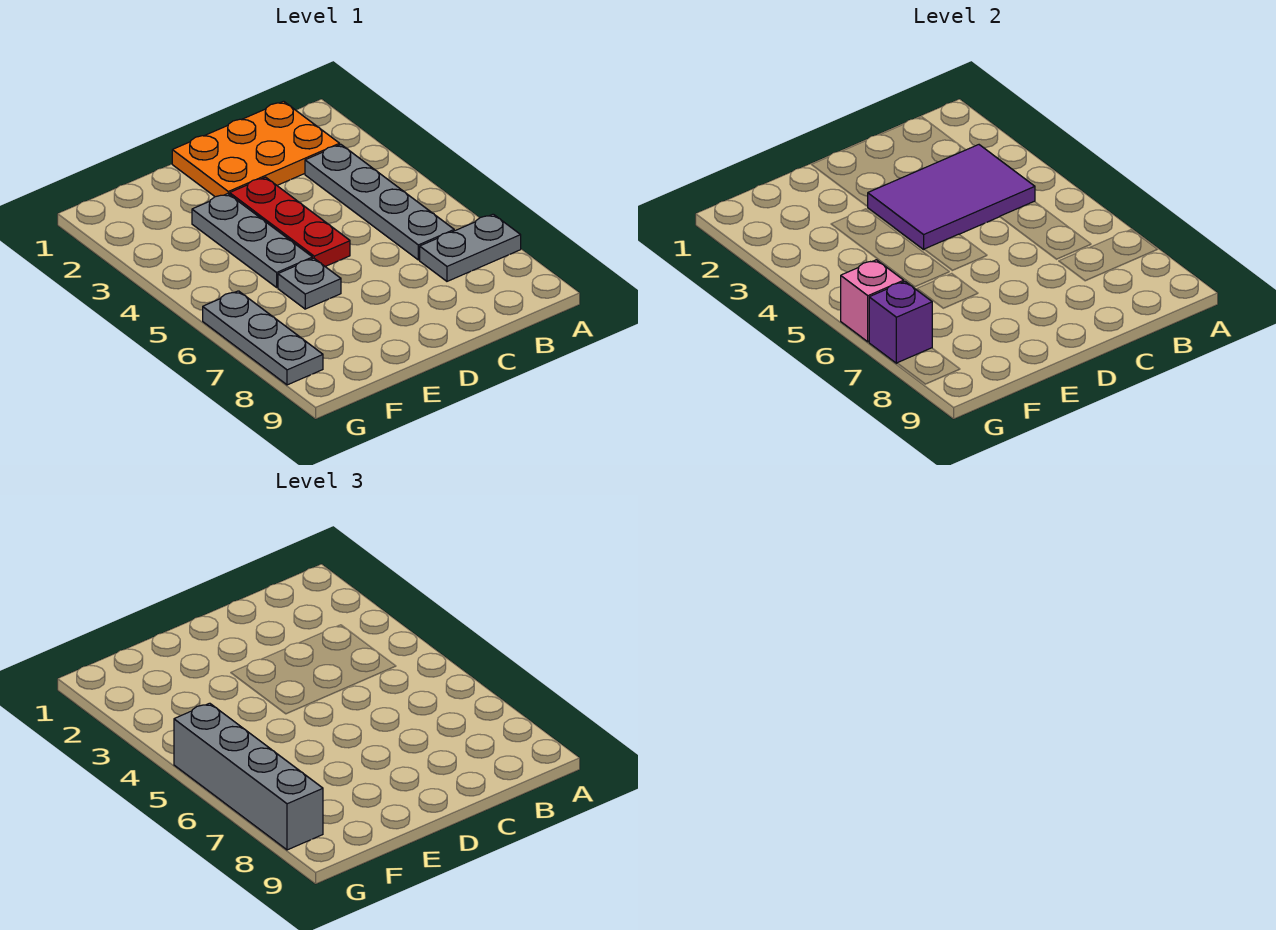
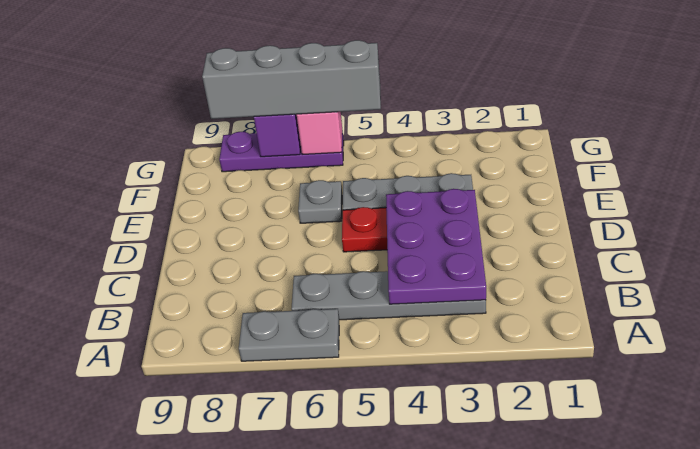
grey 1x2 plate [420,214,521,281] -> grey 1x2 plate turned to [239,309,339,361]
orange 2x3 plate [172,101,340,197] -> none
purple 2x3 tile [867,145,1035,249] -> purple 2x3 plate [386,189,486,304]
grey 1x3 plate [203,291,323,385] -> purple 1x3 plate [219,130,344,172]

